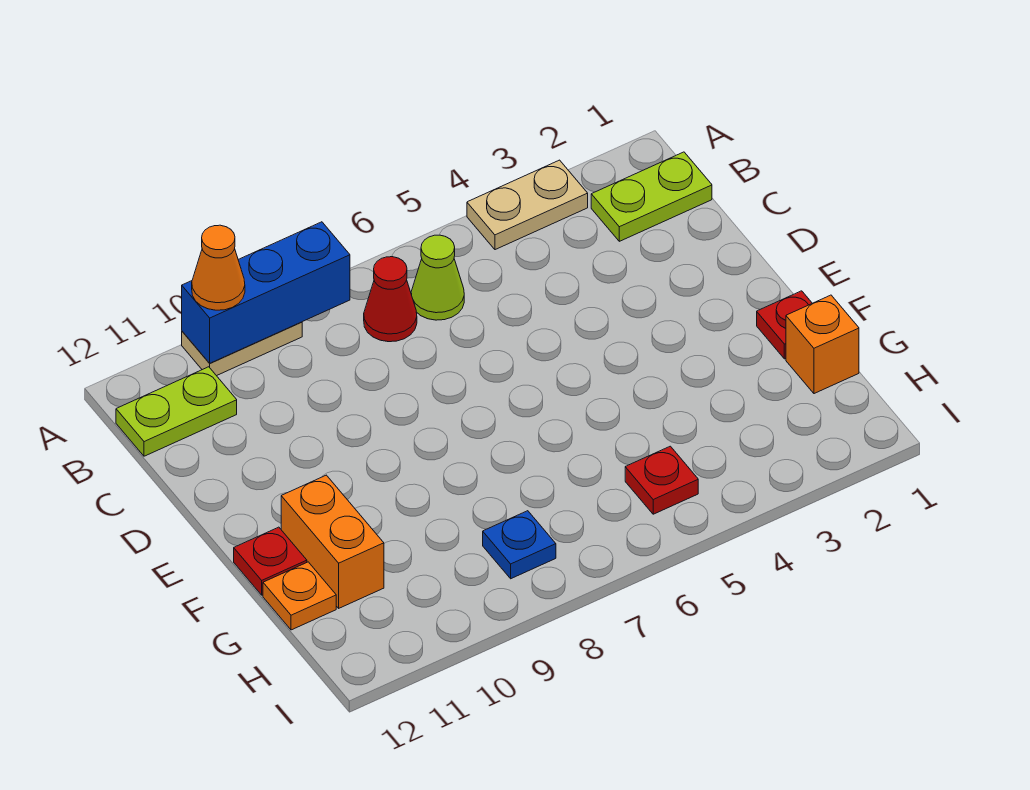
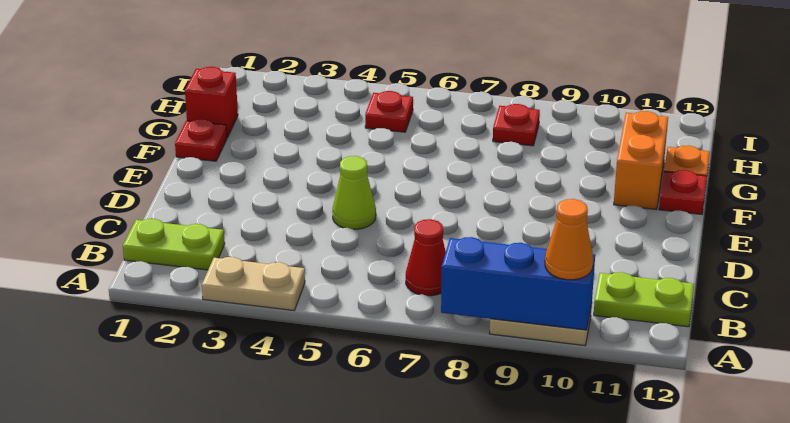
lime 1x1 cone [411,235,464,320] -> lime 1x1 cone moved to [332,156,376,229]
orange 1x1 brick [786,295,859,394] -> red 1x1 brick [185,67,238,138]
blue 1x1 plate [483,511,556,579] -> red 1x1 plate [493,104,540,146]

